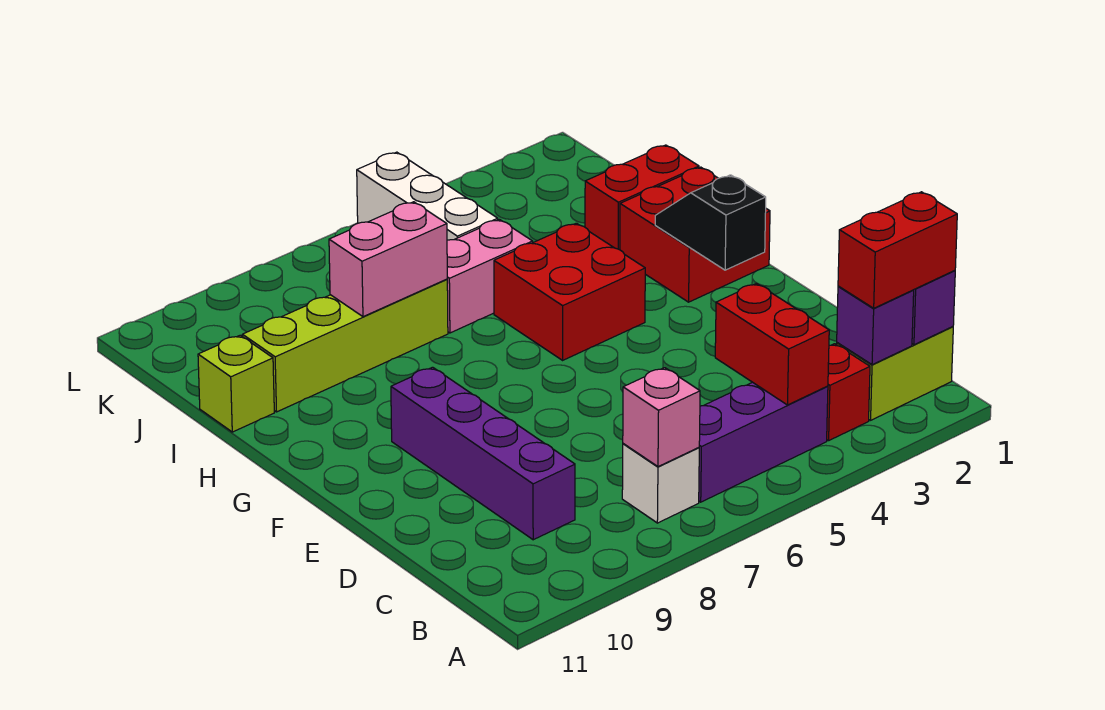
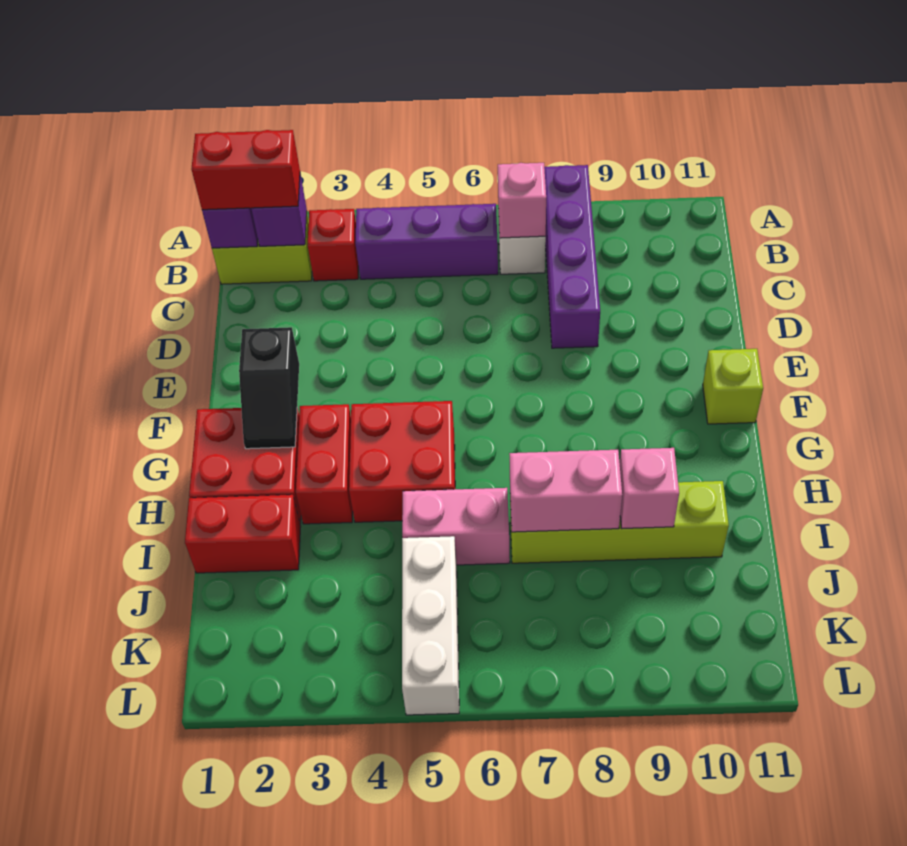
red 1x2 brick [715,284,829,405] -> red 1x2 brick moved to [296,404,353,524]
purple 1x4 brick [391,367,575,540] -> purple 1x4 brick moved to [544,165,600,348]
none -> pink 1x1 brick [620,448,679,529]
lime 1x1 brick [198,335,274,432] -> lime 1x1 brick moved to [703,349,763,424]

